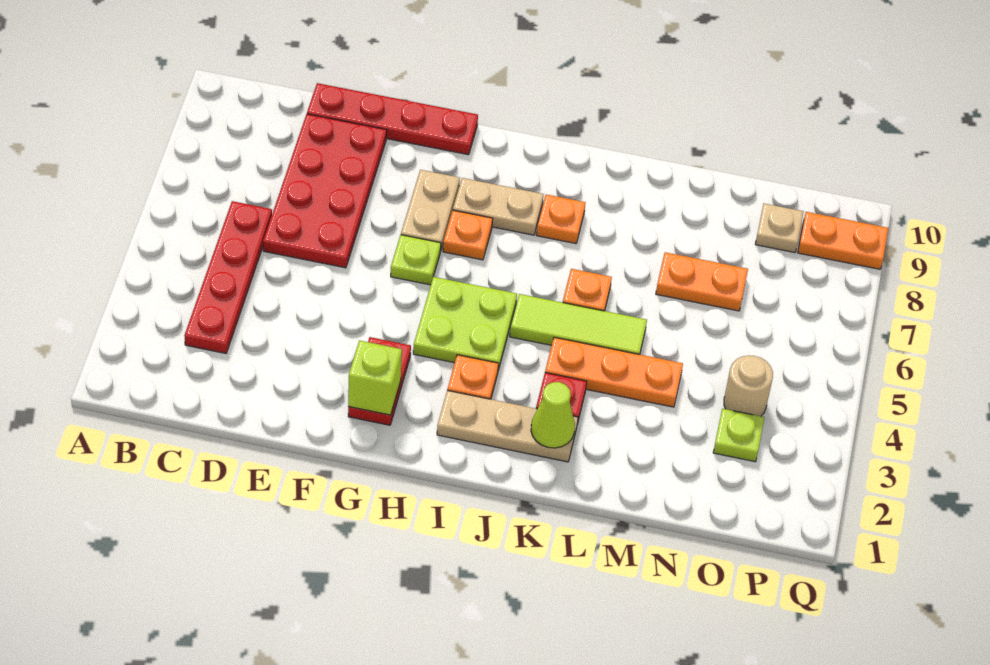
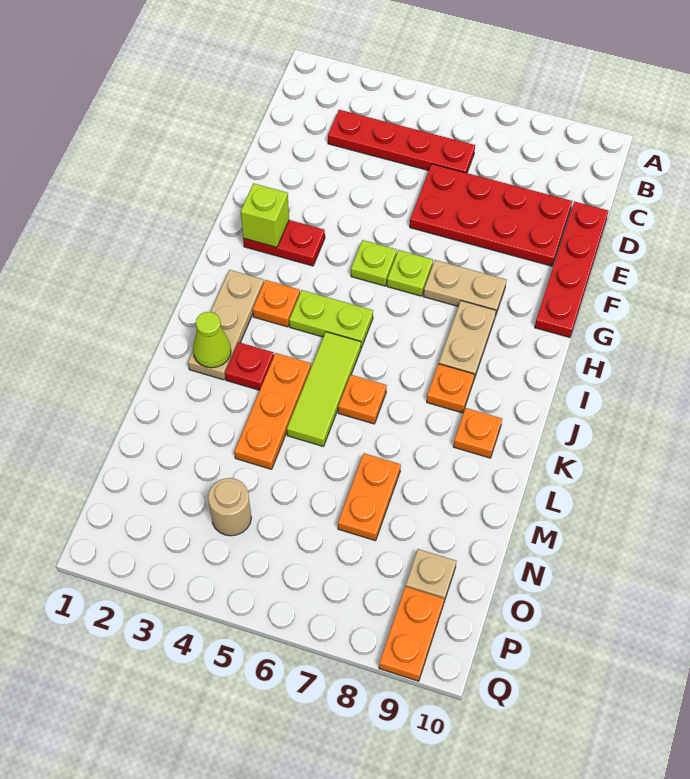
lime 2x2 plate [413,277,517,370] -> lime 1x2 plate [289,290,373,348]
orange 1x1 plate [443,210,493,260] -> orange 1x1 plate moved to [454,408,502,458]
lime 1x1 plate [713,409,765,462] -> lime 1x1 plate moved to [351,240,397,286]

